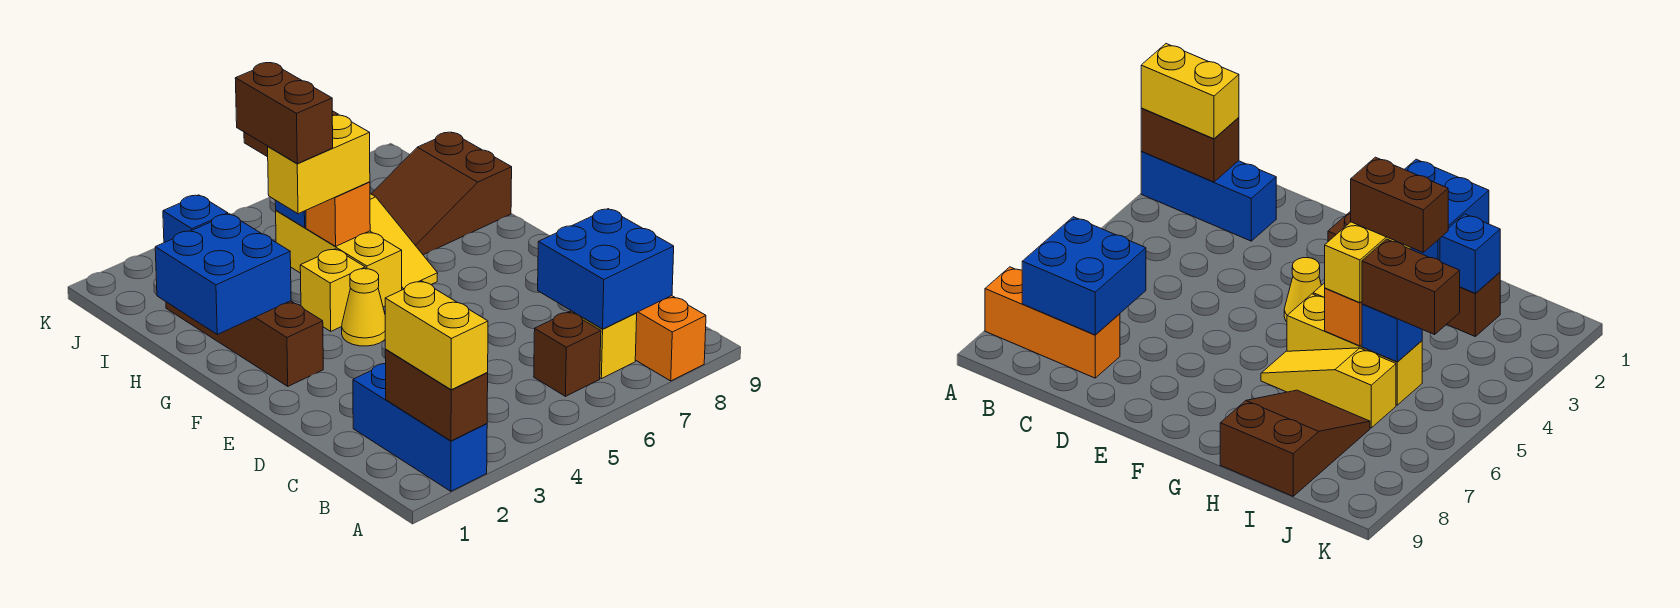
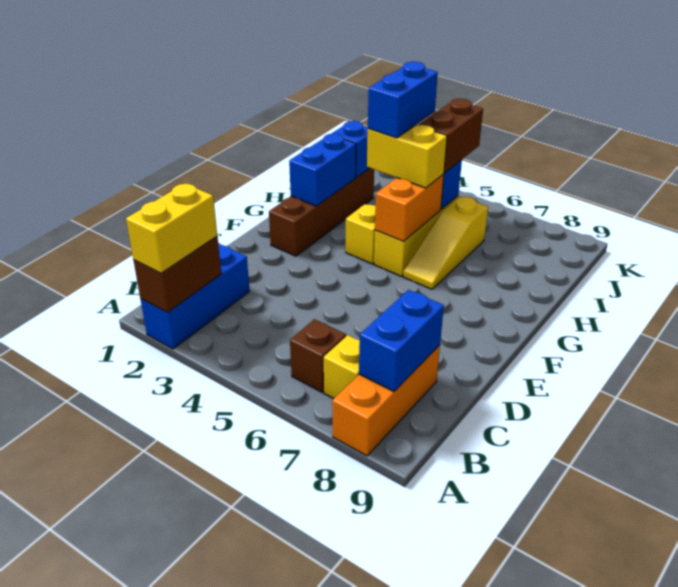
blue 2x2 brick [538,209,674,329] -> blue 1x2 brick [359,290,444,391]
yellow 1x1 cone [342,269,385,346] -> none
blue 2x2 brick [155,214,291,334] -> blue 1x2 brick [289,134,356,206]
brown 1x2 brick [235,63,333,164] -> blue 1x2 brick [368,62,438,138]
orange 1x1 brick [306,182,370,246] -> orange 1x2 brick [375,174,444,241]
brown 2x3 slope [371,132,512,255] -> none

